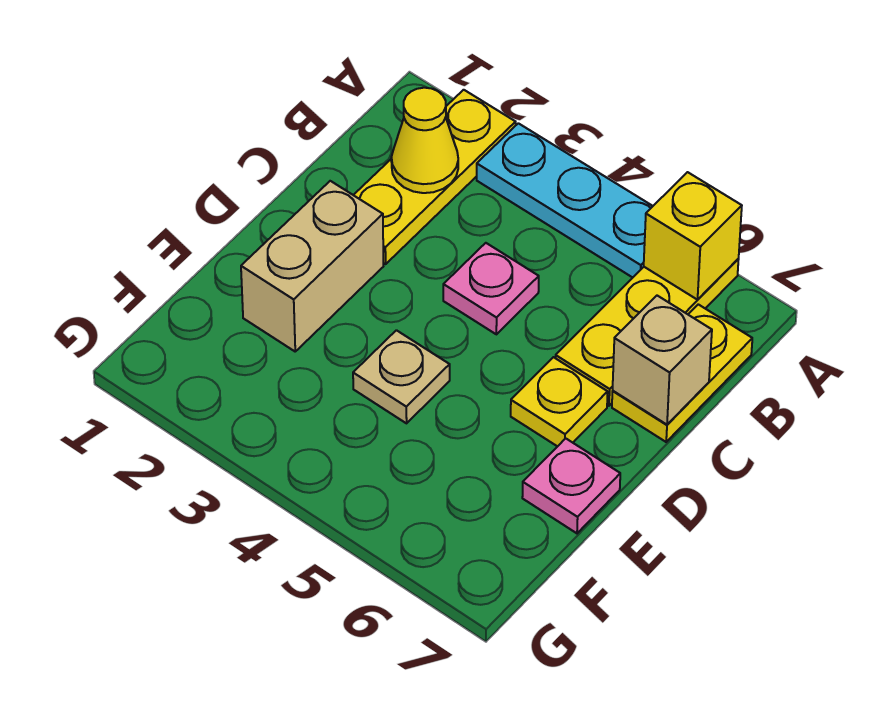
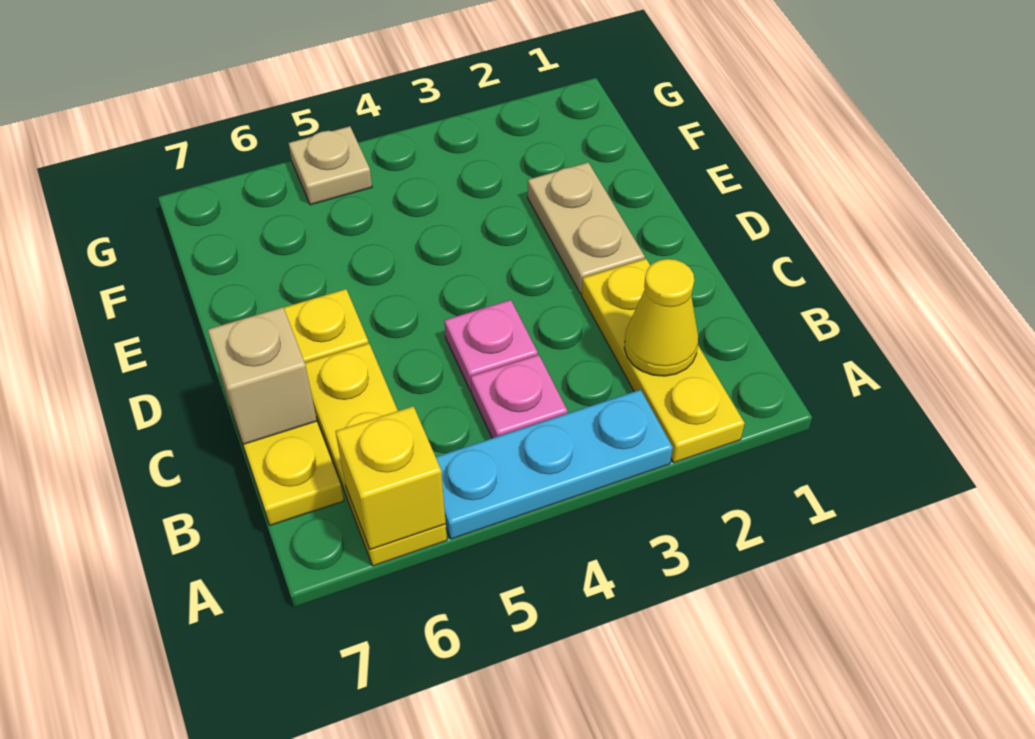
tan 1x2 brick [241,181,383,351] -> tan 1x2 plate [528,162,645,293]
tan 1x1 plate [353,330,450,423] -> tan 1x1 plate moved to [289,126,372,205]
pink 1x1 plate [522,438,620,533] -> pink 1x1 plate moved to [471,355,567,438]

